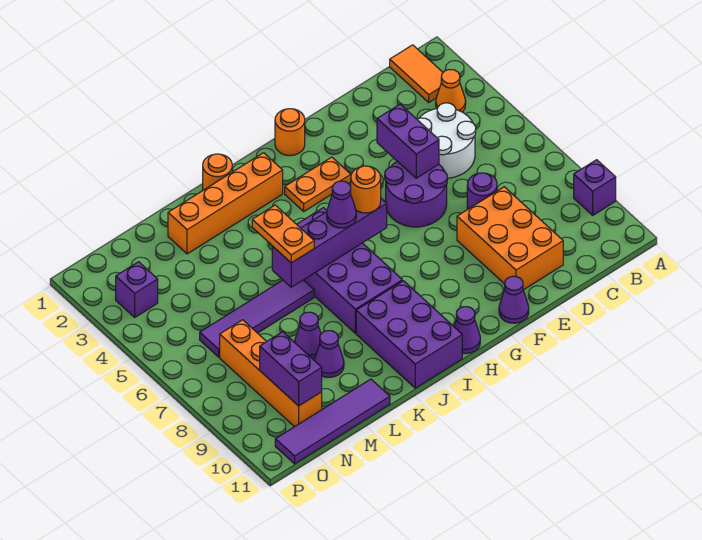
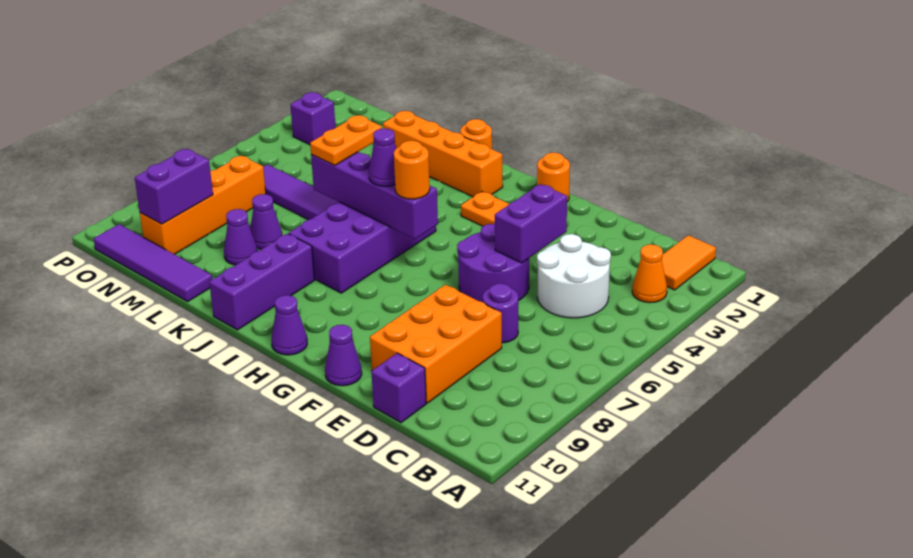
purple 1x1 brick [574,160,616,215] -> purple 1x1 brick moved to [371,353,426,423]
purple 2x3 brick [356,281,462,388] -> purple 1x3 brick [209,234,314,330]

